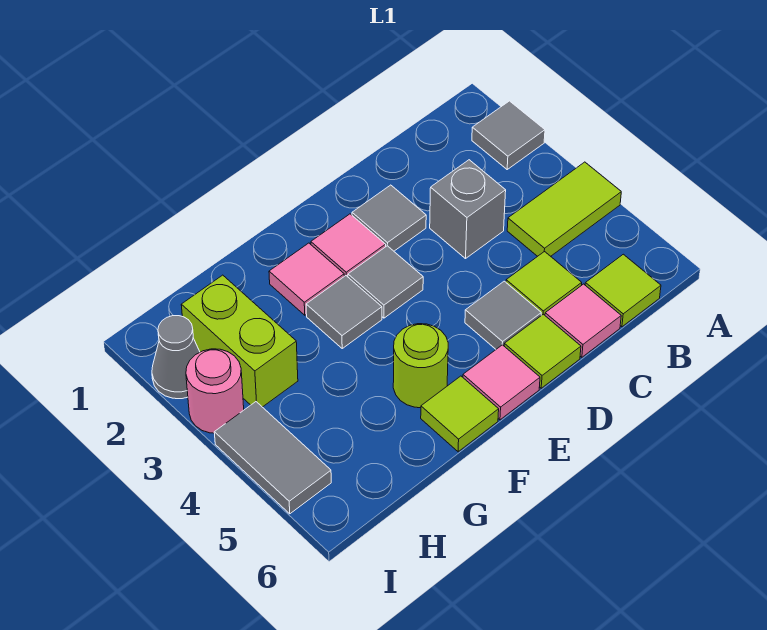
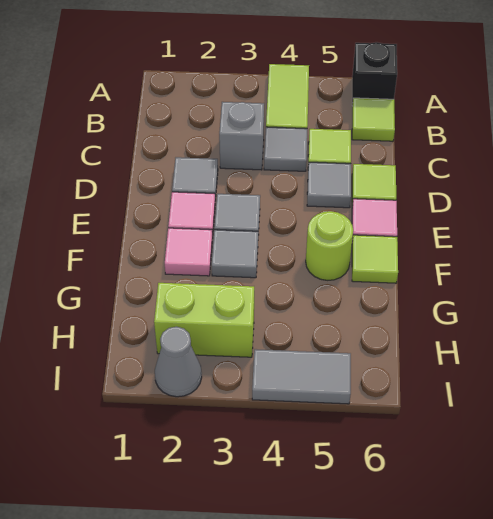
grey 1x1 tile [472,101,545,169] -> grey 1x1 tile moved to [264,127,307,171]
none -> black 1x1 brick [352,42,397,106]
pink 1x1 tile [545,284,621,357] -> none
pink 1x1 round brick [186,349,244,433] -> none

